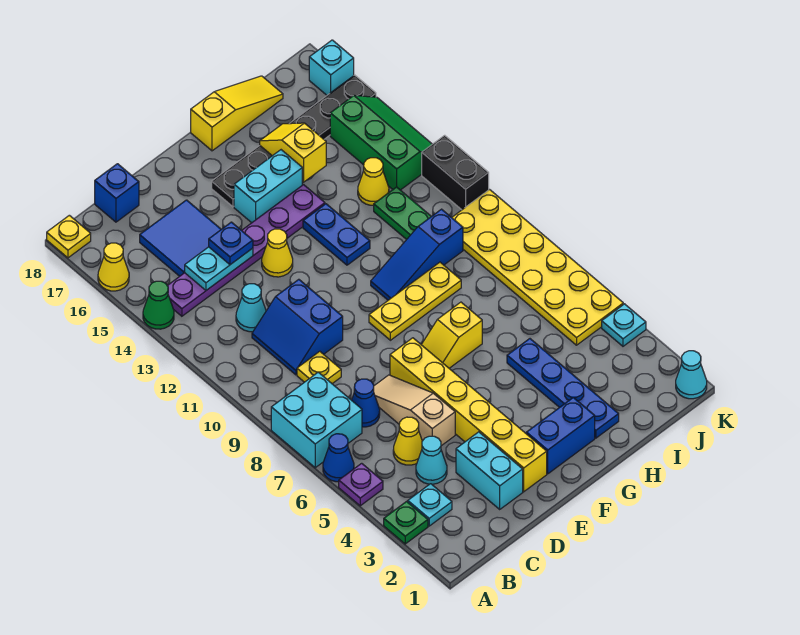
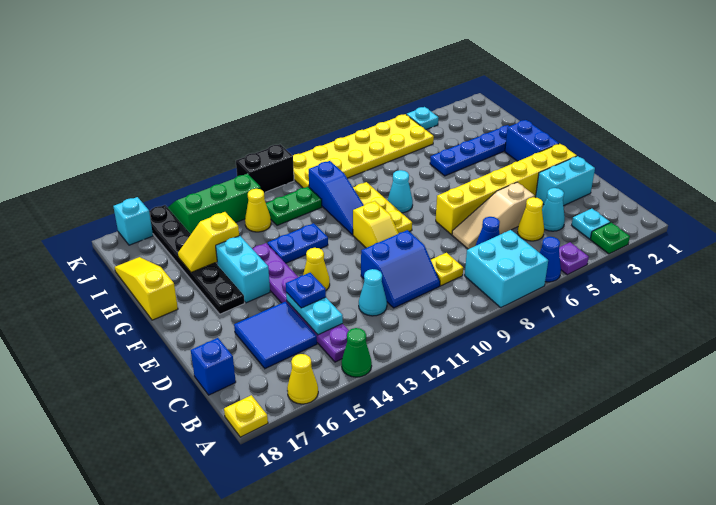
yellow 1x2 slope [421,302,482,368] -> yellow 1x2 slope moved to [353,201,398,248]
cyan 1x1 cone [676,351,707,399] -> cyan 1x1 cone moved to [388,170,413,213]

